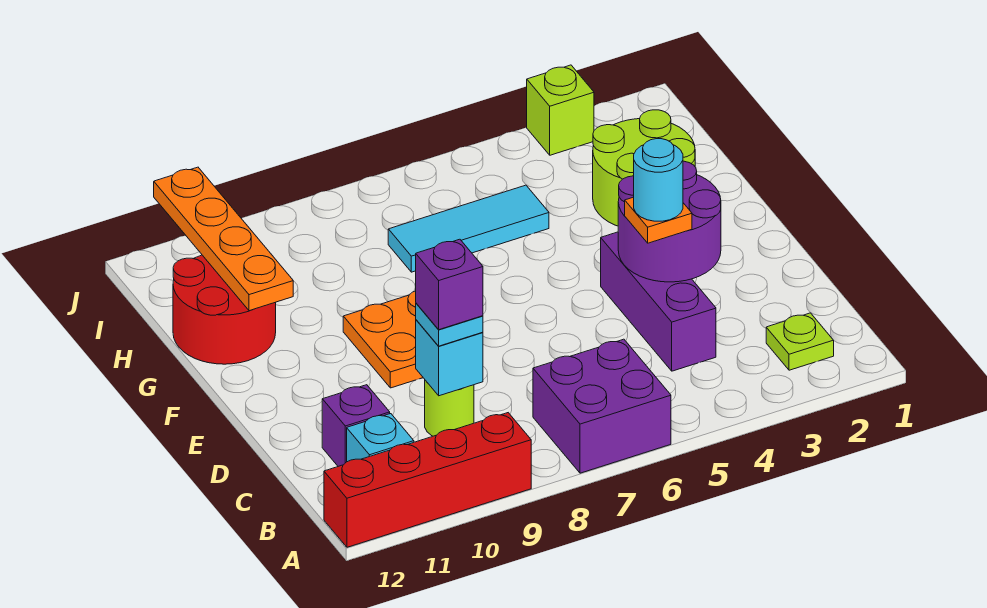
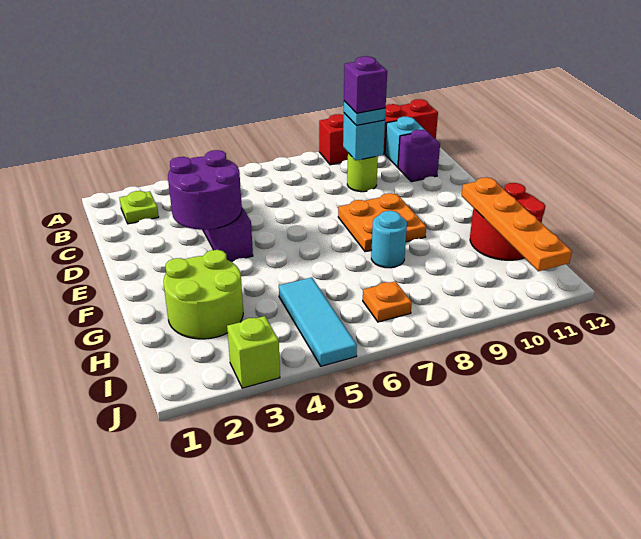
purple 2x2 brick [533,339,671,473] -> none
orange 1x1 plate [625,197,692,243] -> orange 1x1 plate moved to [363,281,412,322]
cyan 1x1 round brick [634,139,683,221] -> cyan 1x1 round brick moved to [371,211,407,268]
cyan 1x3 tile [388,185,549,272] -> cyan 1x3 tile turned to [279,277,357,366]

